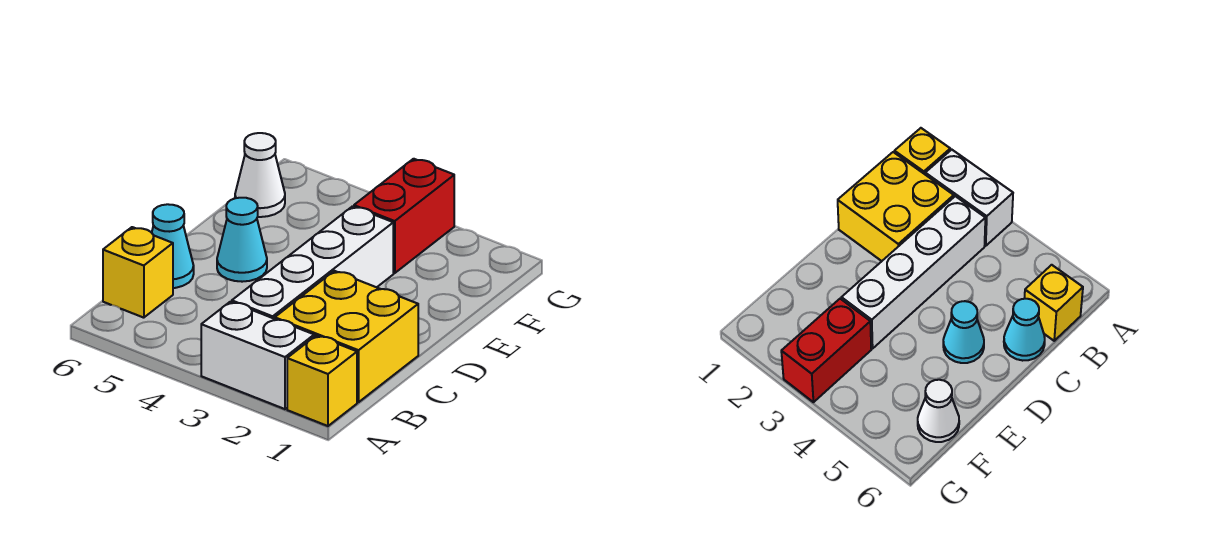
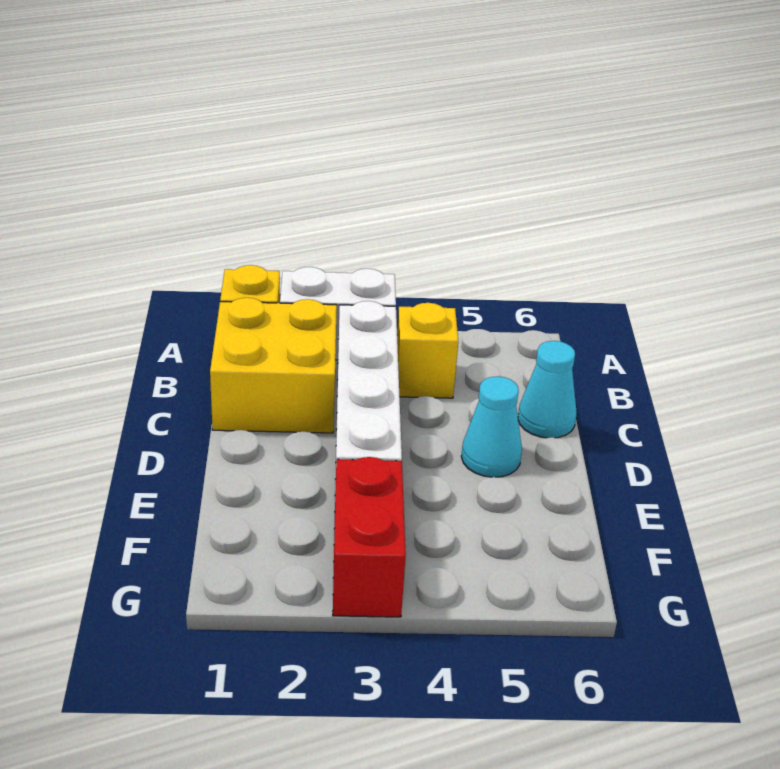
yellow 1x1 brick [103,227,173,318] -> yellow 1x1 brick moved to [397,303,458,398]
white 1x1 cone [235,133,285,217] -> none

